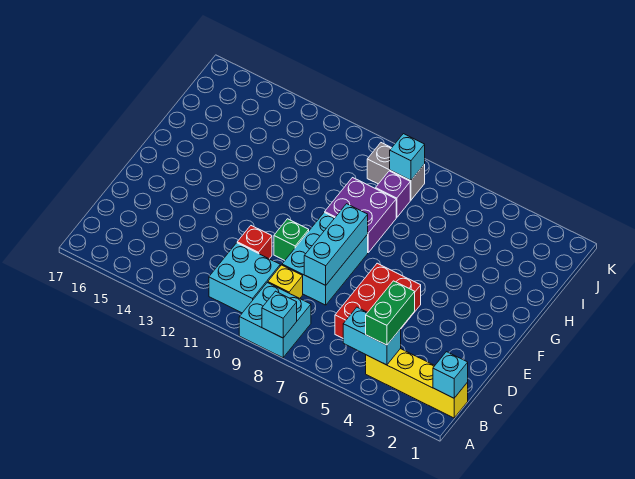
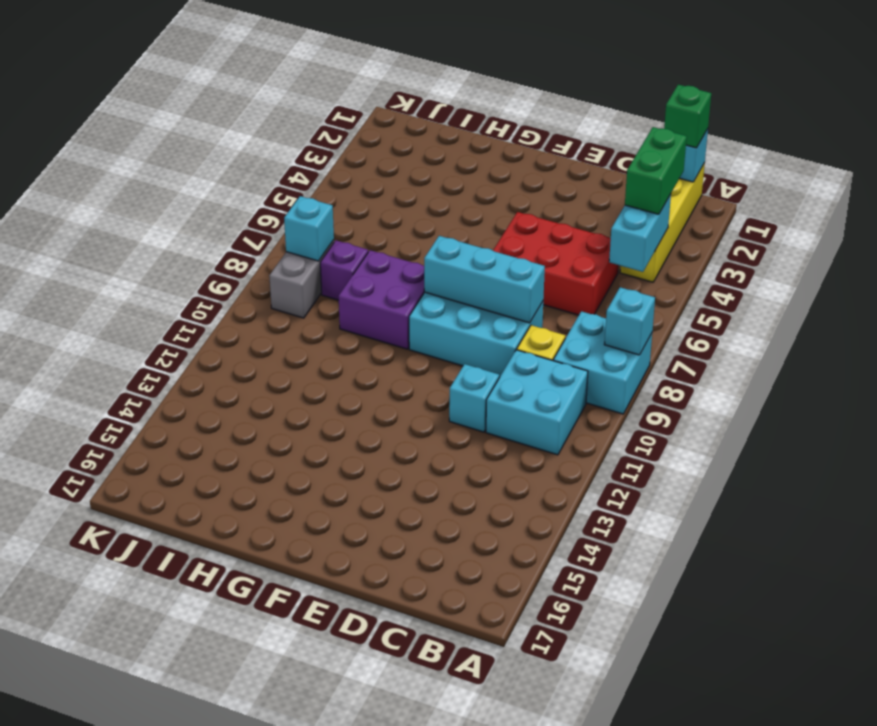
green 1x2 brick [366,281,415,345] -> green 1x2 brick turned to [625,127,687,214]
red 1x1 brick [237,226,272,259] -> cyan 1x1 brick [449,364,499,432]
green 1x1 brick [274,219,309,260] -> green 1x1 brick moved to [664,84,711,148]

